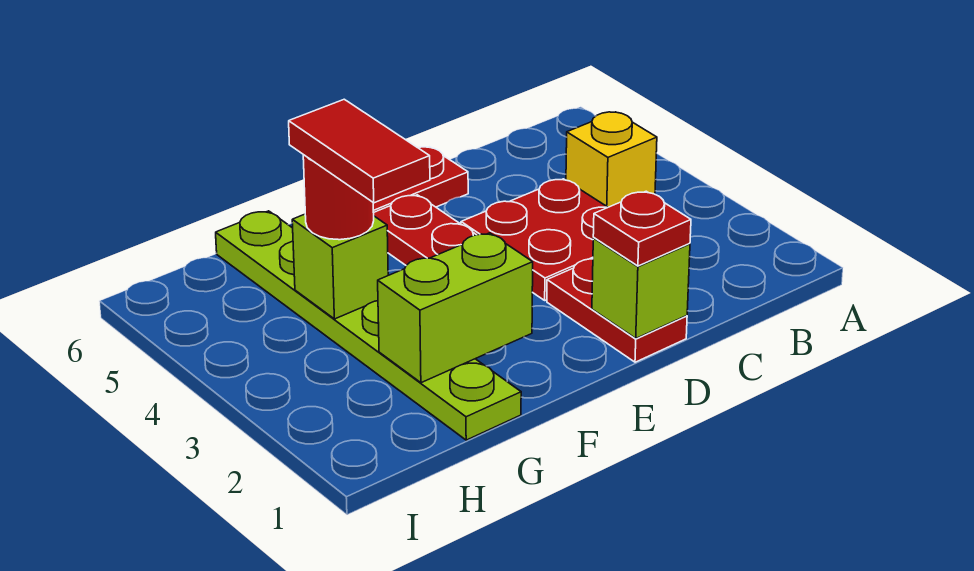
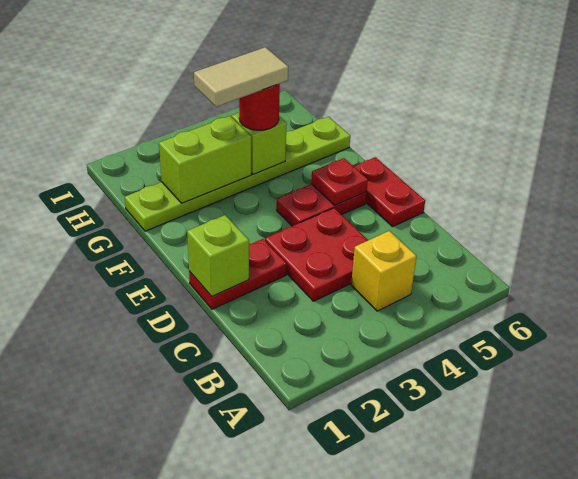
red 1x1 plate [593,191,691,266] -> red 1x1 plate moved to [311,158,368,205]
lime 1x2 brick [378,233,533,383] -> lime 1x2 brick turned to [159,116,251,203]
red 1x2 tile [289,99,430,203] -> tan 1x2 tile [194,47,288,107]

